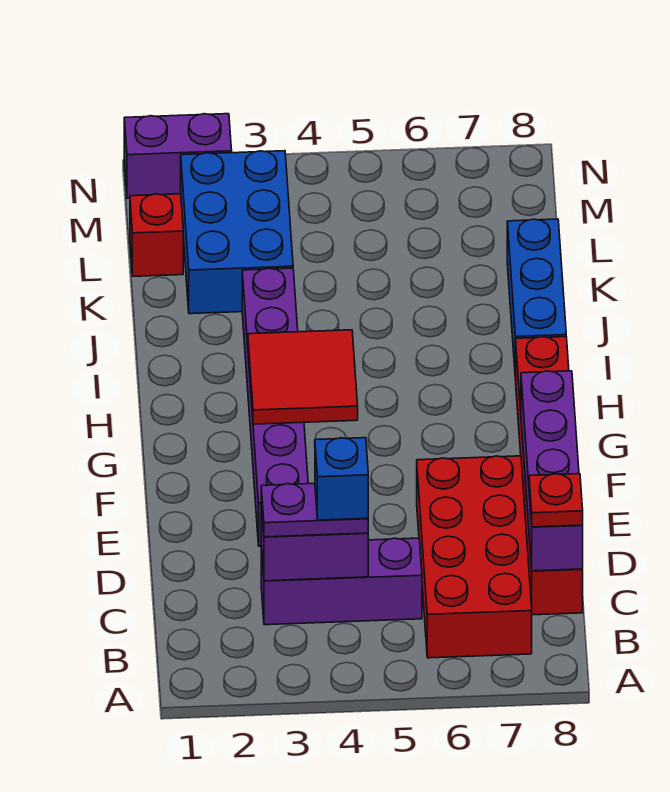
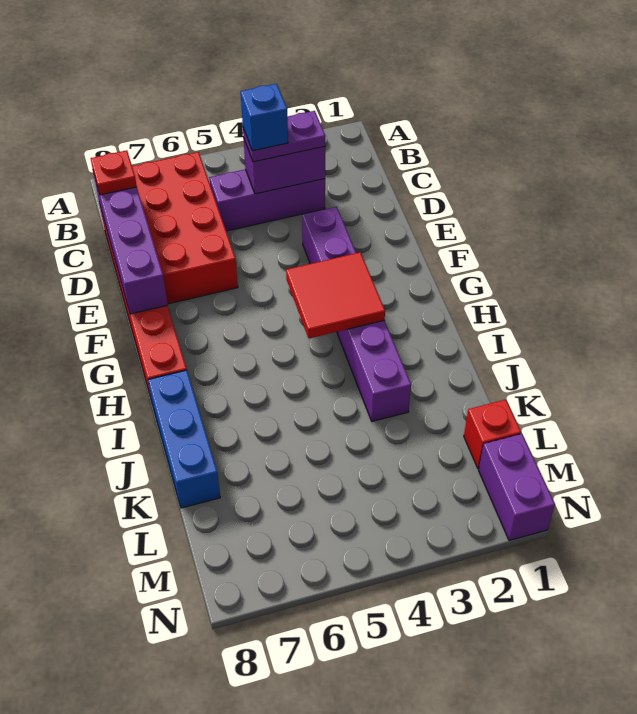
blue 2x3 brick [181,151,293,314] -> none
purple 1x2 brick [124,114,232,198] -> purple 1x2 brick turned to [479,434,555,541]

